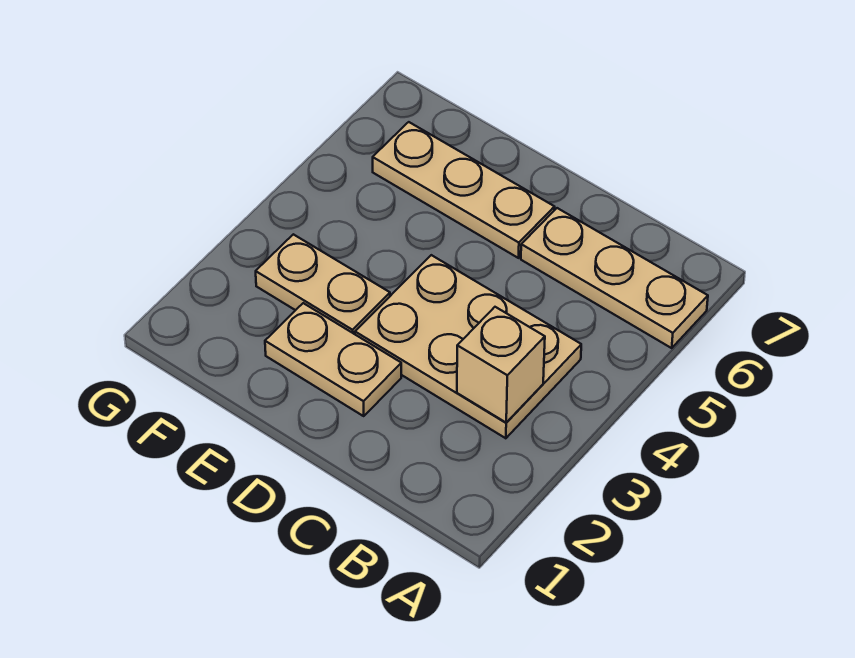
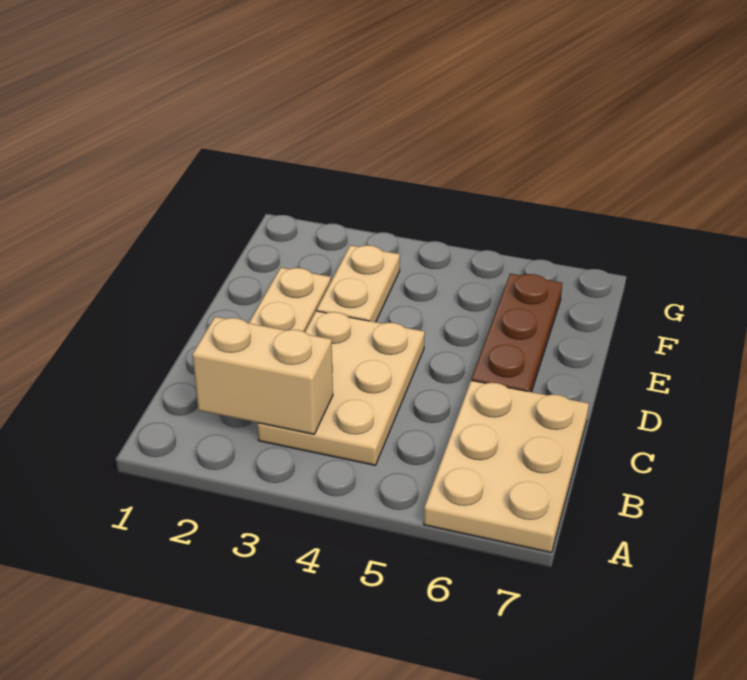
tan 1x3 plate [521,208,708,348] -> tan 2x3 plate [424,380,589,553]
tan 1x1 brick [457,307,545,423] -> tan 1x2 brick [192,317,333,434]
tan 1x3 plate [373,122,555,258] -> brown 1x3 plate [471,274,562,392]

